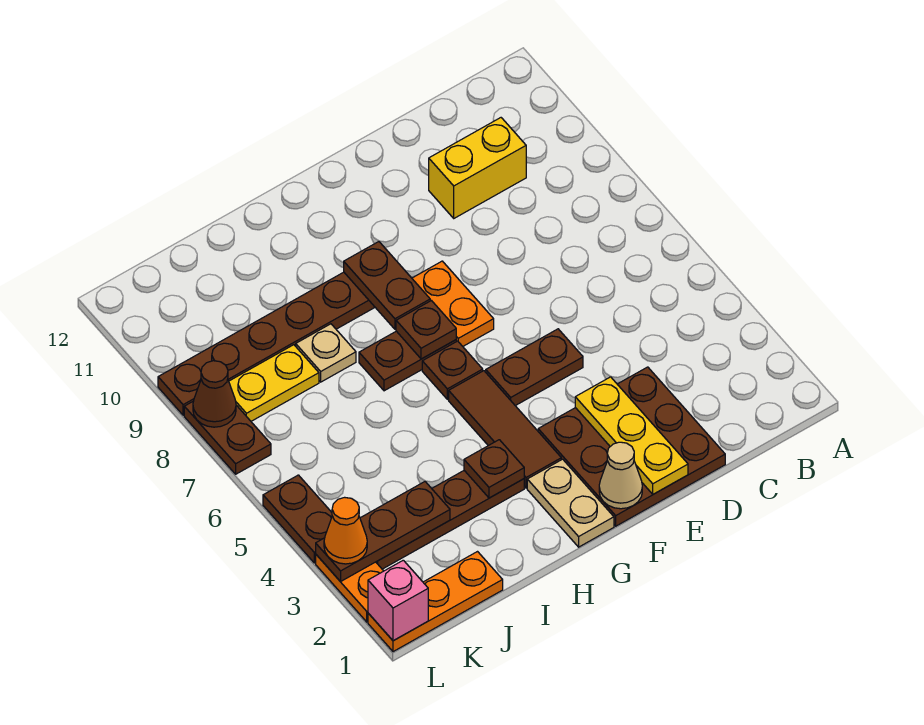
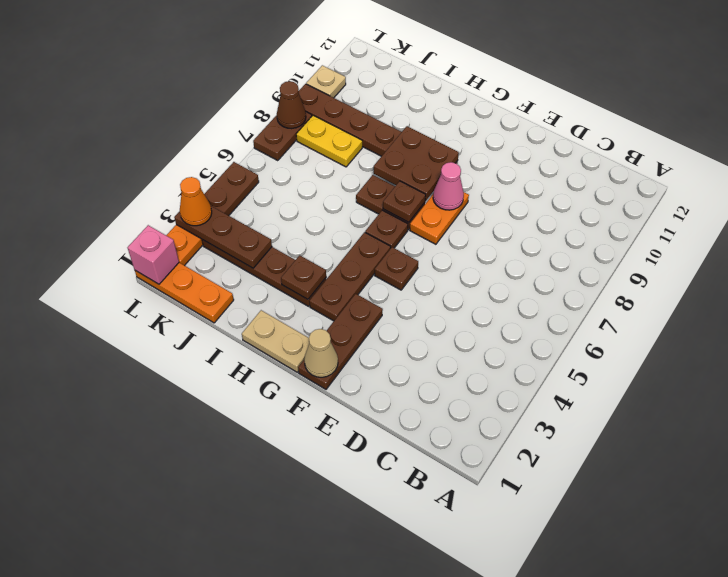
yellow 1x2 brick [429,118,526,218] -> none
brown 3x3 plate [538,367,725,526] -> brown 1x3 plate [298,294,383,389]
yellow 1x3 plate [575,377,688,494] -> none
brown 1x2 plate [486,329,583,406] -> brown 1x1 plate [375,247,418,290]
none -> pink 1x1 cone [433,162,464,210]
tan 1x2 plate [527,459,614,547] -> tan 1x2 plate turned to [242,310,309,372]
brown 1x3 tile [449,371,561,488] -> brown 1x3 plate [309,232,391,321]
brown 1x2 plate [344,242,430,329] -> brown 2x2 plate [374,126,459,201]
tan 1x1 plate [296,324,356,382] -> tan 1x1 plate moved to [306,65,346,98]

